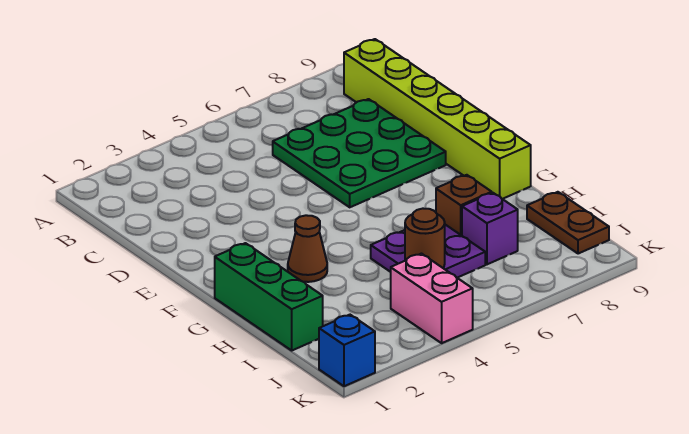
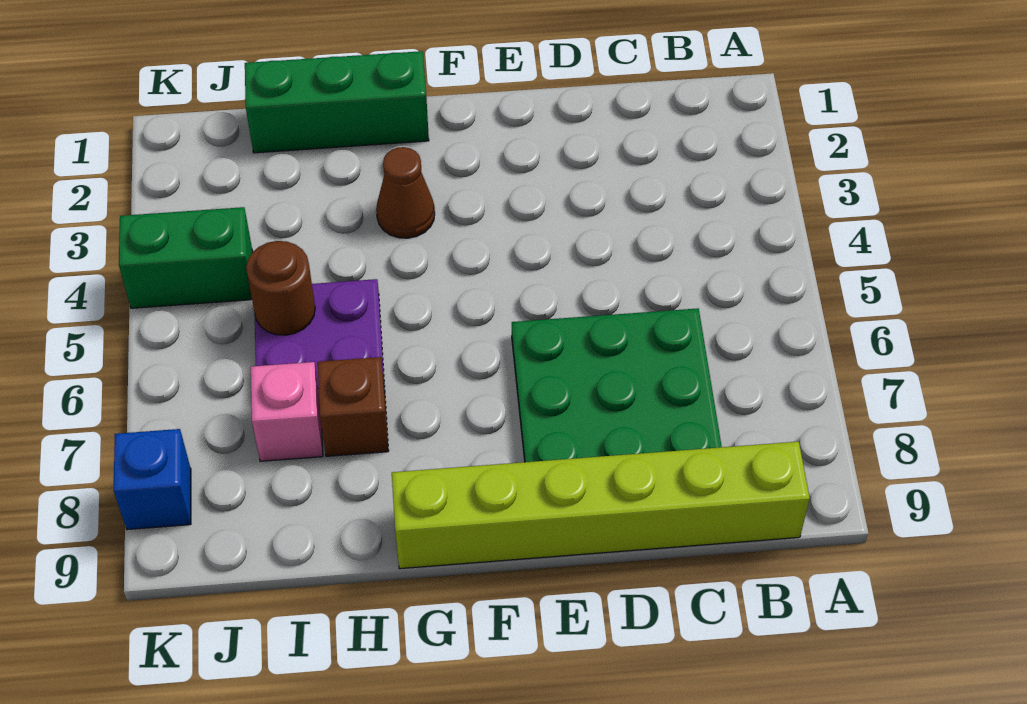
purple 1x1 brick [462,193,518,264] -> pink 1x1 brick [251,362,323,461]
brown 1x2 plate [527,192,609,254] -> none
pink 1x2 brick [391,254,473,343] -> green 1x2 brick [119,207,253,308]
blue 1x1 brick [319,315,375,386] -> blue 1x1 brick moved to [114,429,191,530]

